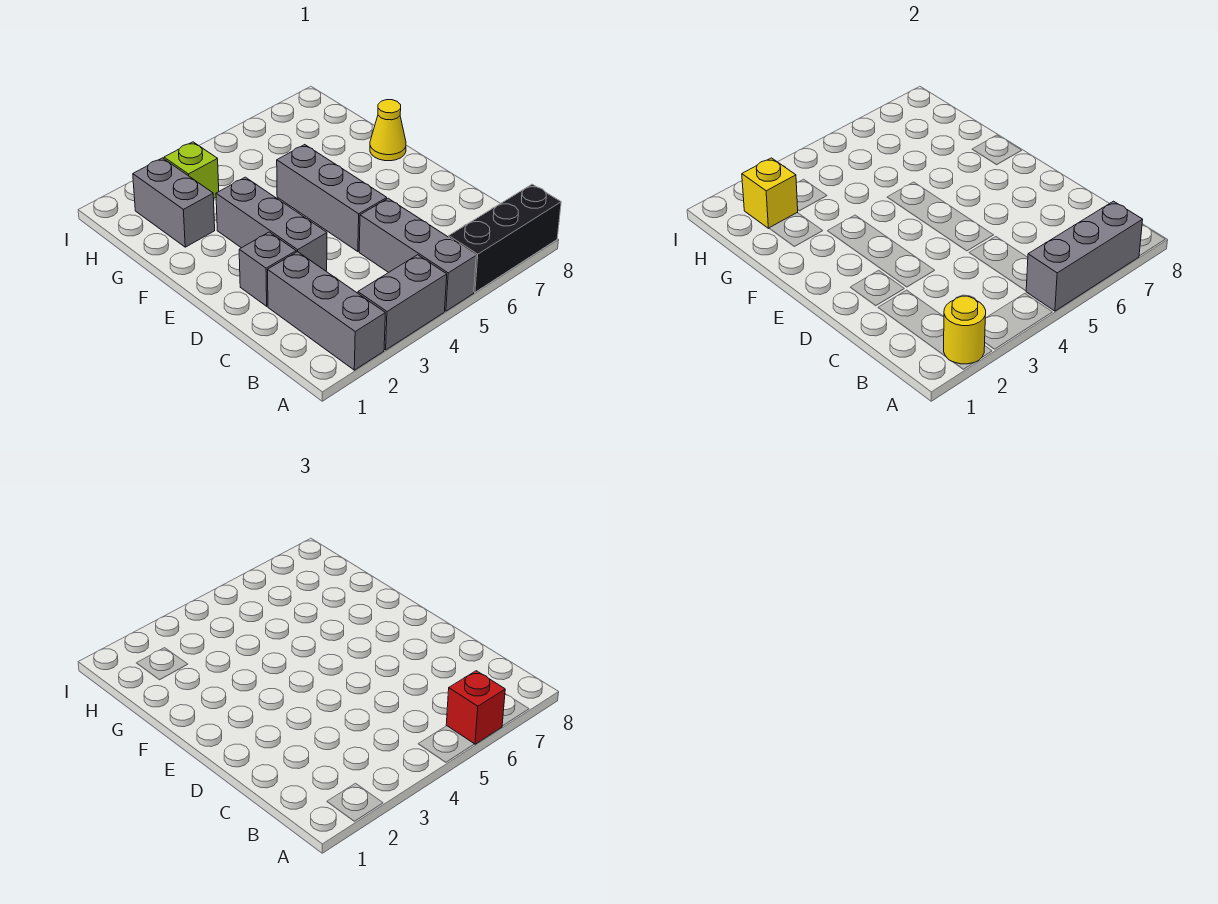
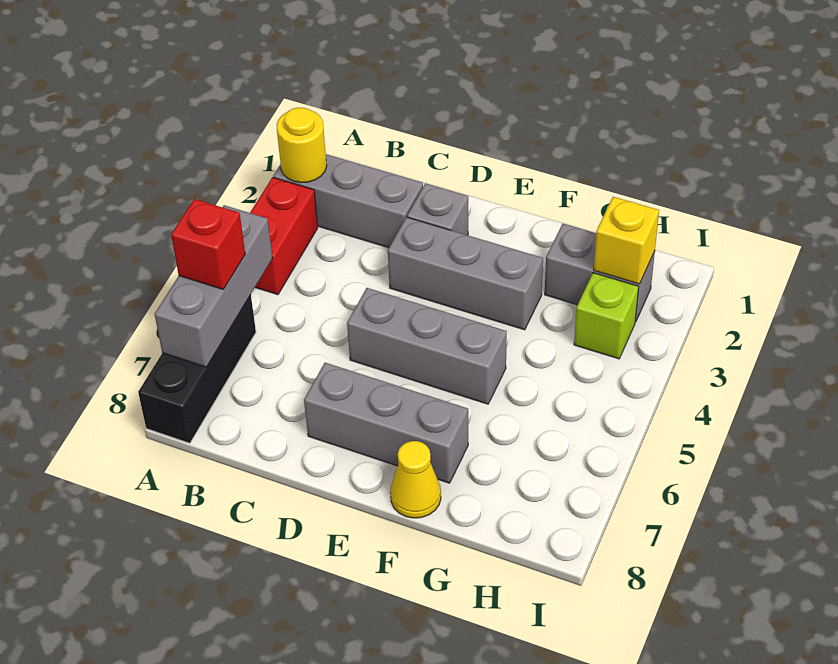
grey 1x2 brick [358,255,447,350] -> red 1x2 brick [250,177,318,295]
grey 1x3 brick [359,198,476,311] -> grey 1x3 brick moved to [304,363,468,483]

